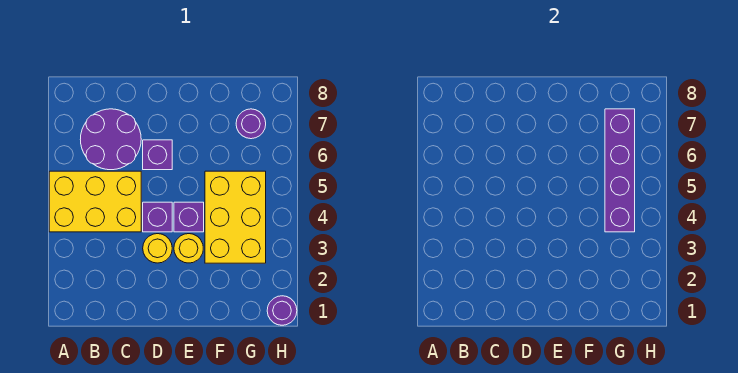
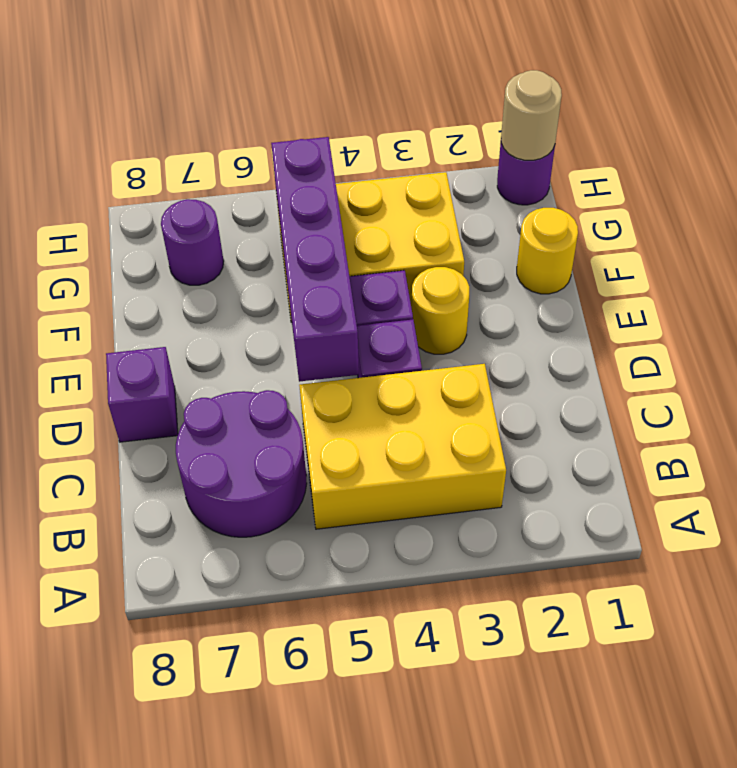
yellow 2x3 brick [49,171,141,232] -> yellow 2x3 brick turned to [299,364,506,529]
yellow 1x1 round brick [143,234,172,263] -> yellow 1x1 round brick moved to [517,208,578,294]
purple 1x1 brick [143,140,172,170] -> purple 1x1 brick moved to [106,347,178,442]
purple 1x4 brick [605,109,635,232] -> purple 1x4 brick turned to [271,137,359,382]
none -> tan 1x1 round brick [501,70,562,160]

